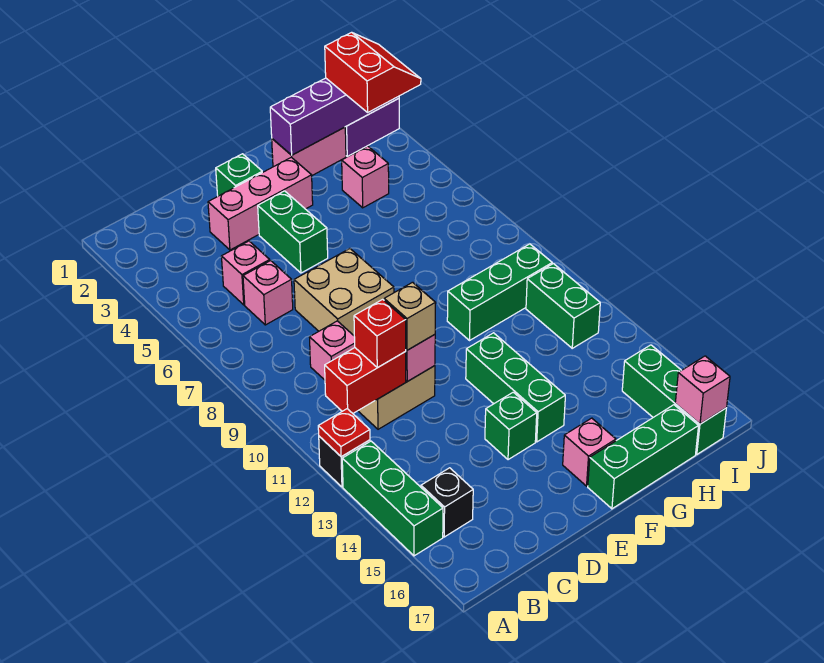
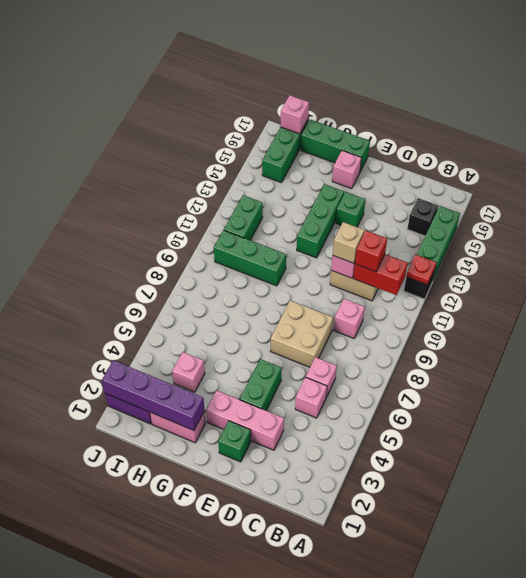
red 2x2 slope [325,32,421,112] -> none

